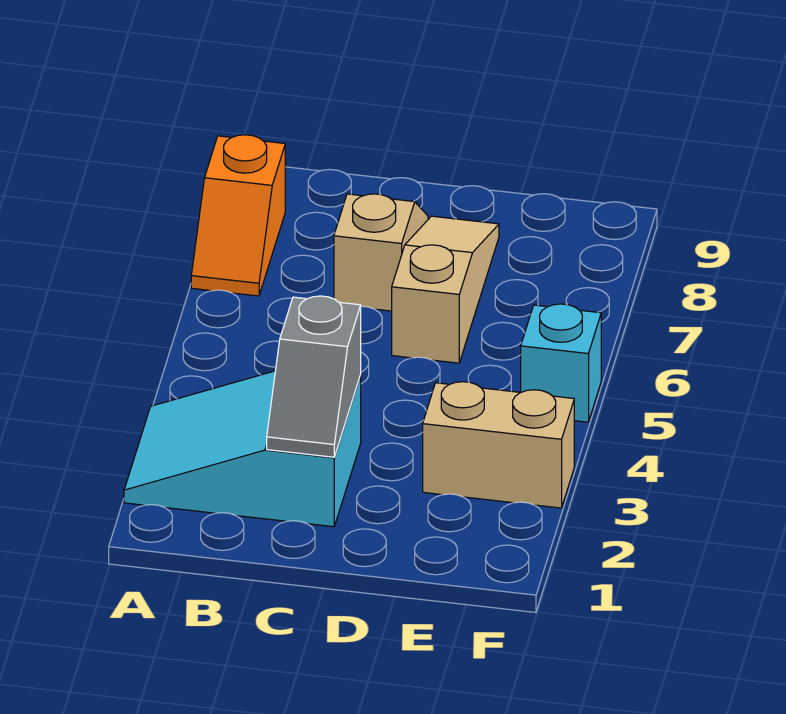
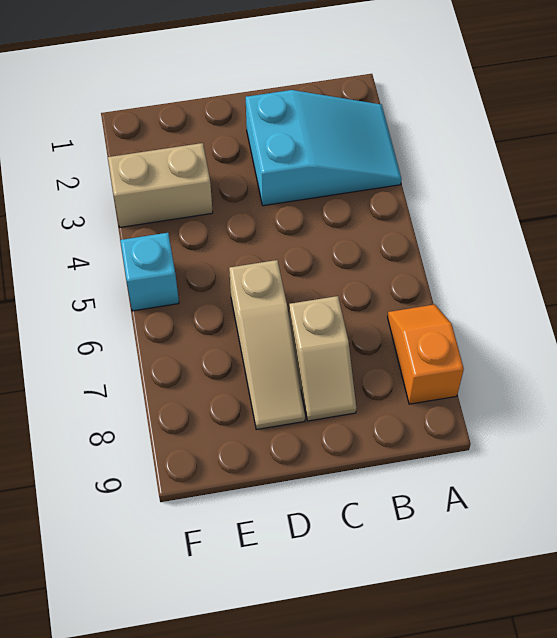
grey 1x2 slope [267,296,361,457] -> none

